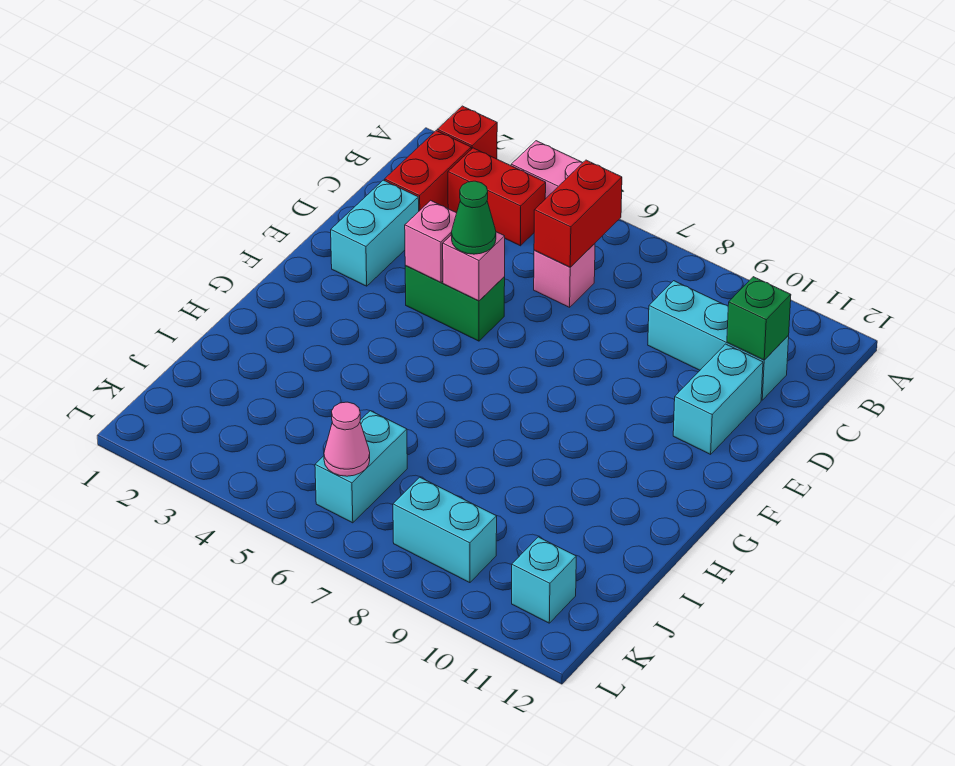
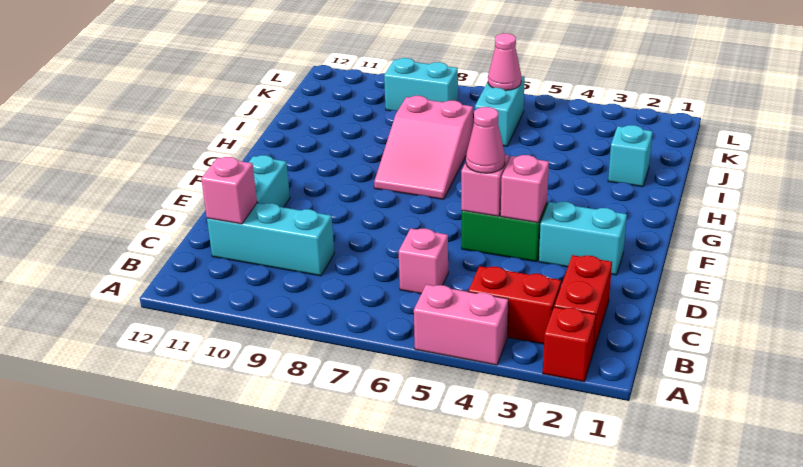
red 1x2 brick [534,160,622,267] -> none
green 1x1 brick [727,277,791,360] -> pink 1x1 brick [201,157,257,224]
cyan 1x2 brick [331,180,419,286] -> cyan 1x2 brick turned to [539,202,627,275]
green 1x1 cone [451,181,496,254] -> pink 1x1 cone [466,107,505,173]
none -> pink 2x3 slope [374,96,473,199]
cyan 1x1 brick [512,537,576,623] -> cyan 1x1 brick moved to [608,125,653,187]

